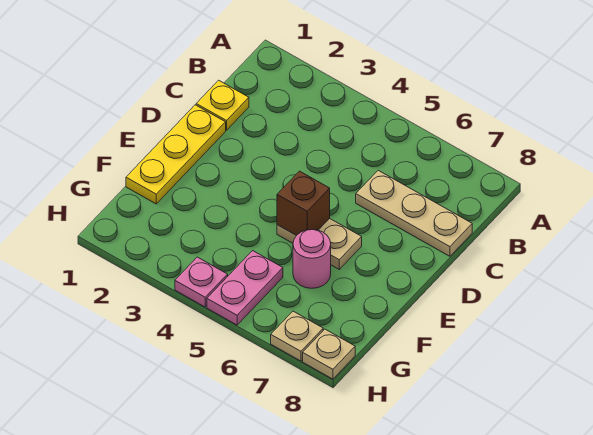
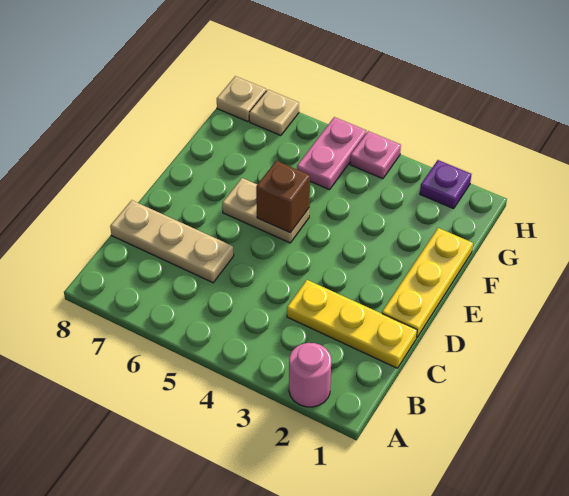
yellow 1x1 plate [196,80,249,130] -> yellow 1x3 plate [287,280,417,368]
pink 1x1 round brick [293,230,331,288] -> pink 1x1 round brick moved to [289,343,331,407]
none -> purple 1x1 plate [420,160,472,209]

